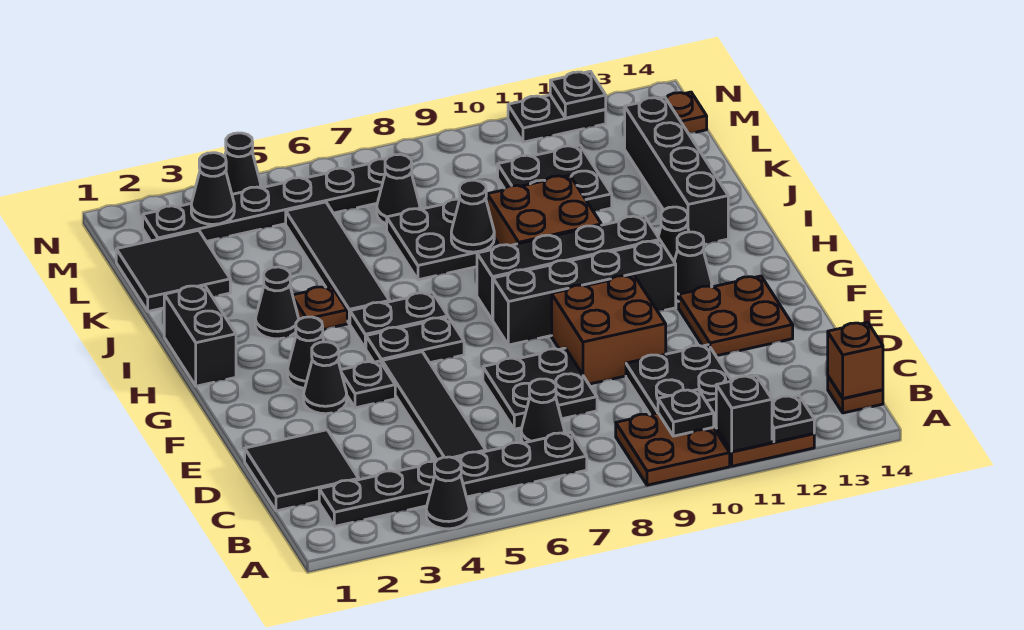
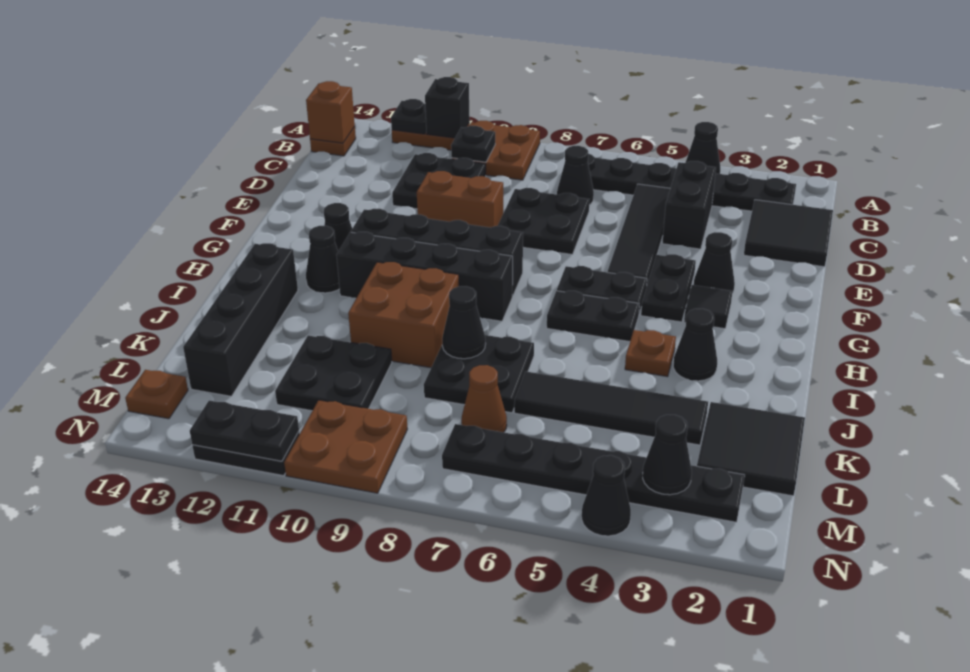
brown 2x2 brick [552,275,666,384] -> brown 1x2 brick [417,171,503,228]
brown 2x2 plate [679,276,793,356] -> brown 2x2 plate moved to [284,400,407,493]
black 1x1 plate [341,361,395,408] -> black 1x2 plate [641,254,696,322]
black 1x1 cone [288,317,324,388] -> black 1x1 tile [684,285,732,329]
black 1x2 brick [164,285,236,386] -> black 1x2 brick moved to [662,161,716,249]
black 1x4 tile [286,202,390,324] -> black 1x4 tile turned to [514,371,708,445]
black 1x1 cone [377,154,420,224] -> brown 1x1 cone [461,365,507,432]
black 1x1 plate [550,71,606,118] -> black 1x2 plate [190,401,299,461]

